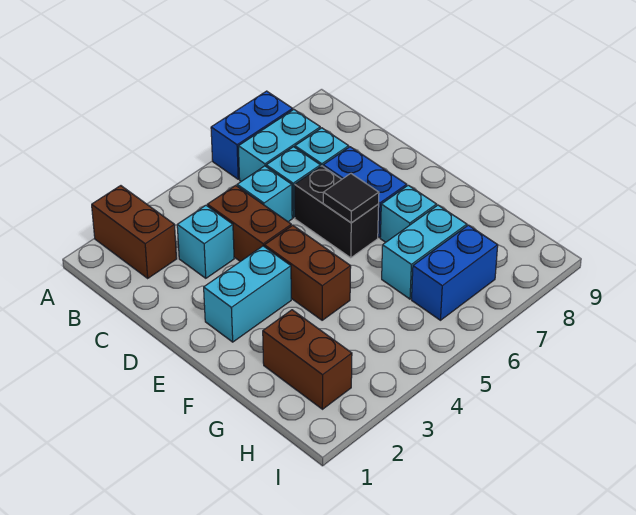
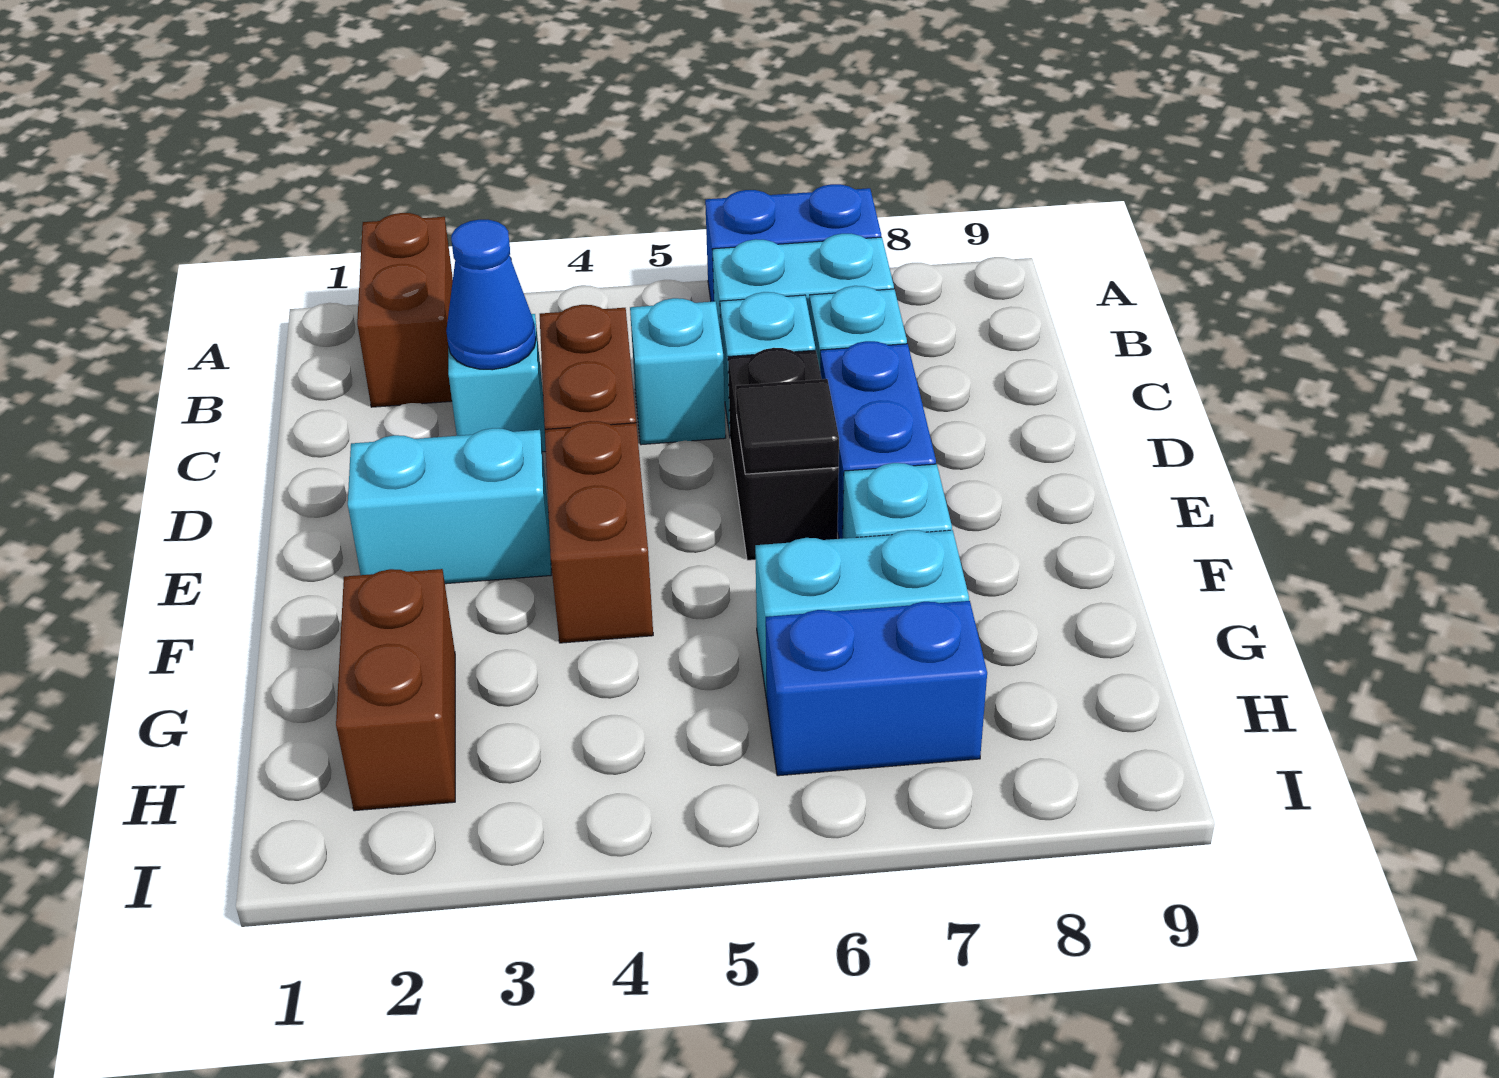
none -> blue 1x1 cone [446,220,536,370]

